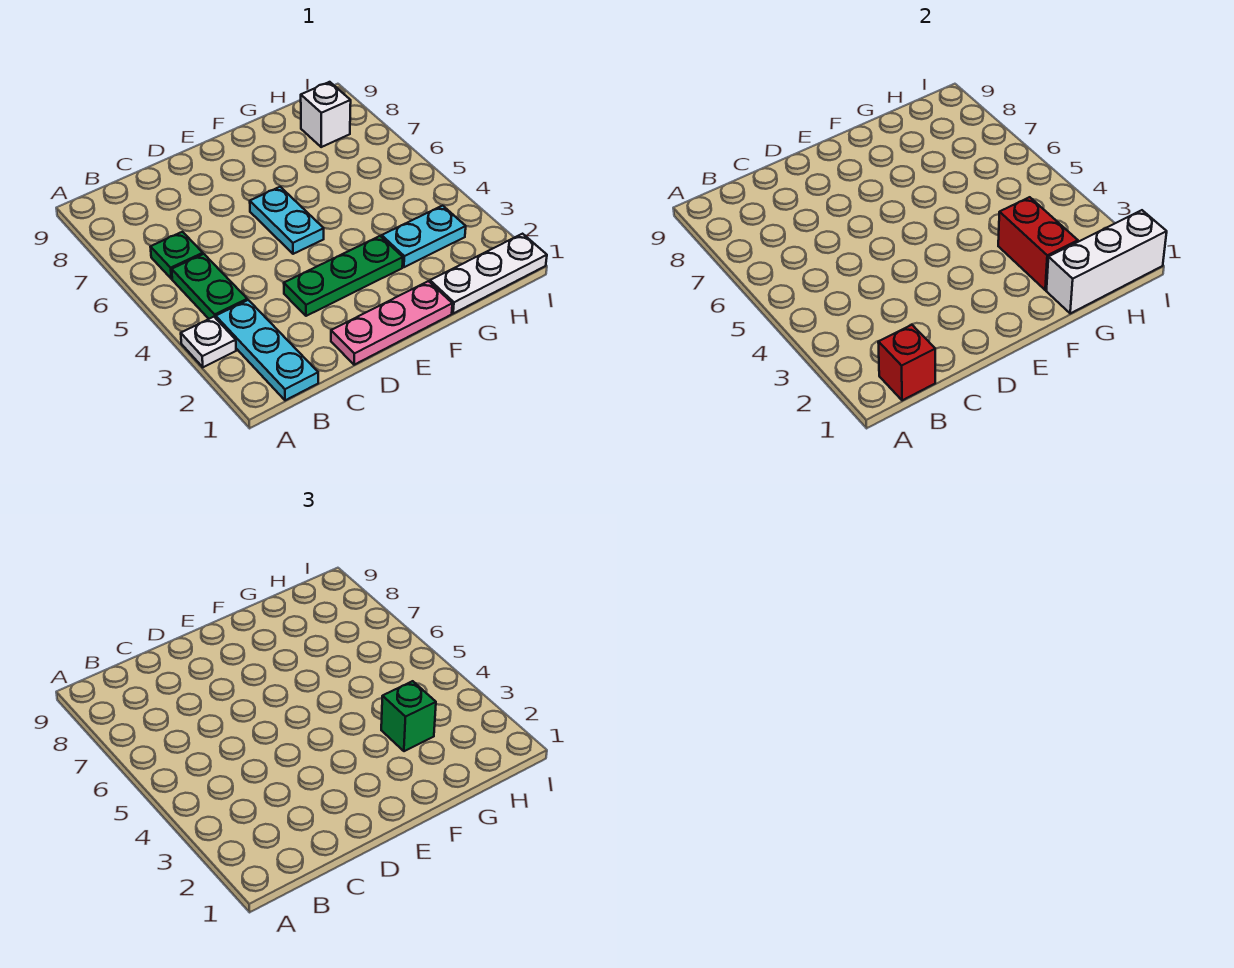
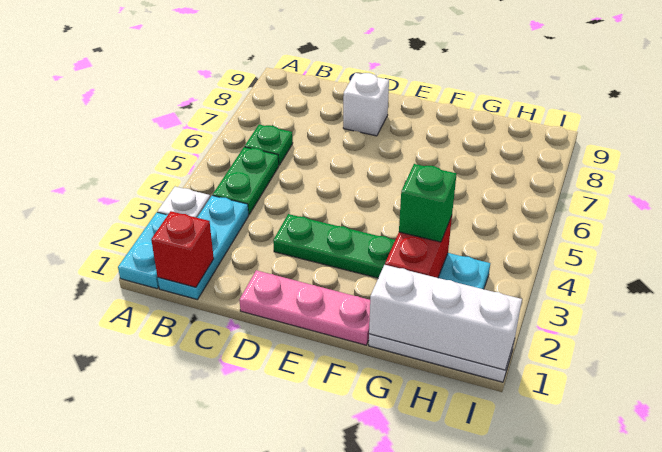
cyan 1x2 plate [250,187,324,254] -> cyan 1x2 plate moved to [118,212,168,289]
white 1x1 brick [301,82,351,147] -> white 1x1 brick moved to [343,73,389,136]

